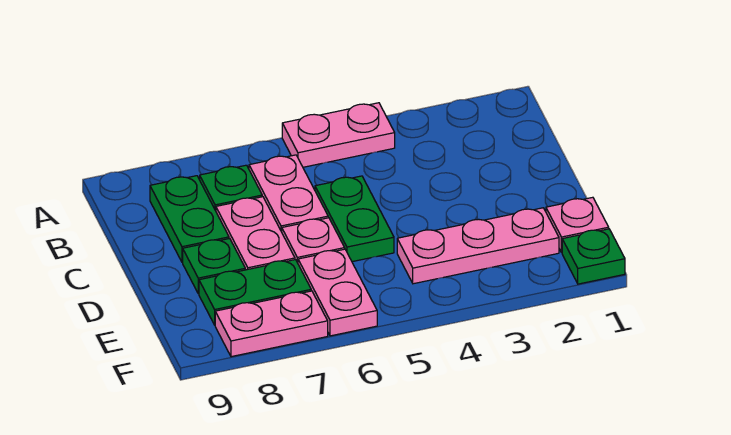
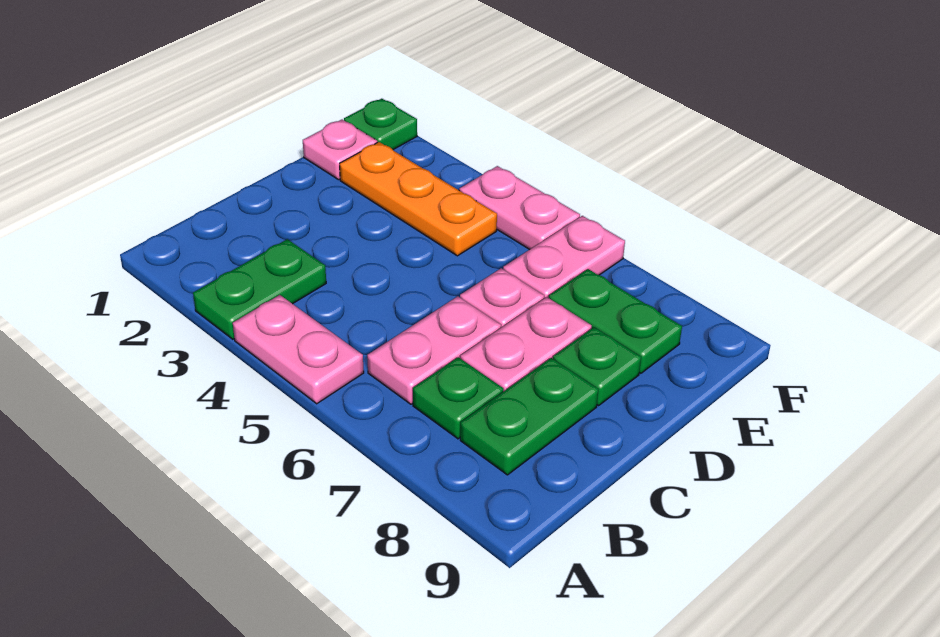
green 1x2 plate [315,176,394,262] -> green 1x2 plate moved to [193,239,326,339]
pink 1x3 plate [397,208,559,284] -> orange 1x3 plate [340,142,497,256]
pink 1x2 plate [215,291,328,357] -> pink 1x2 plate moved to [459,166,580,250]

